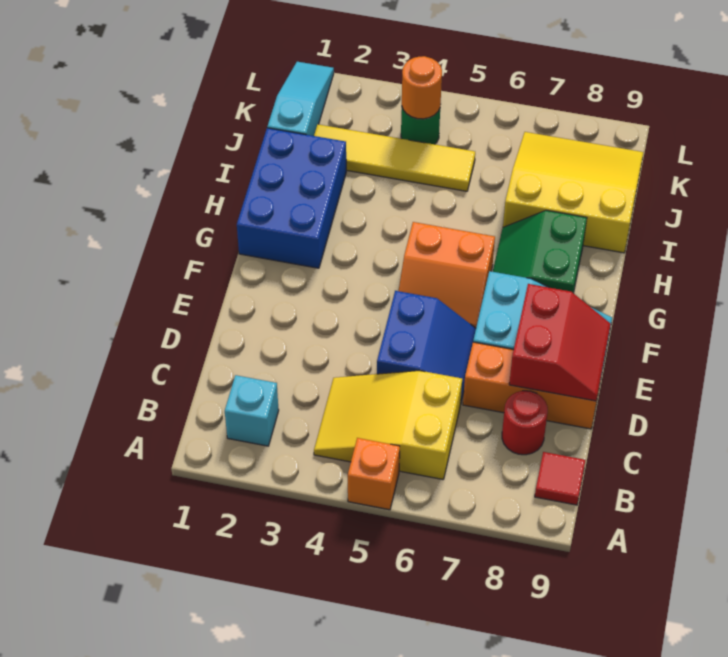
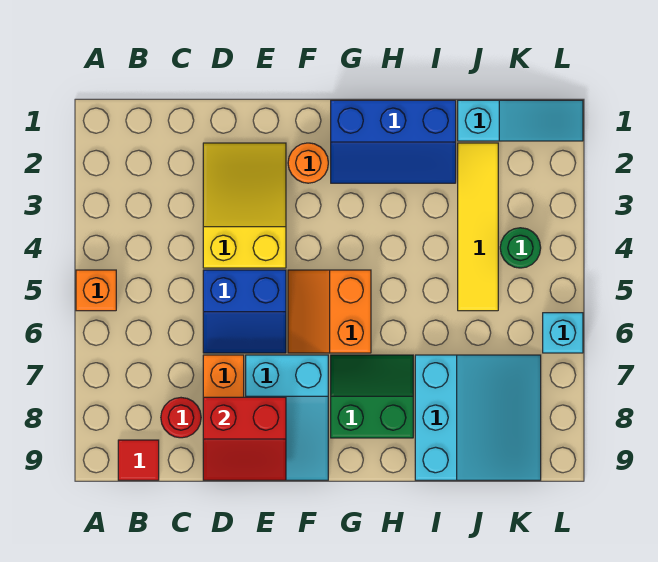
cyan 1x1 brick [225,375,279,446] -> cyan 1x1 brick moved to [543,313,583,353]
yellow 2x3 slope [314,371,462,479] -> yellow 2x3 slope moved to [203,143,286,268]
blue 2x3 brick [237,128,346,268] -> blue 2x3 slope [331,100,456,183]
yellow 3x3 slope [503,132,643,253] -> cyan 3x3 slope [415,355,541,480]
orange 1x1 round brick [402,56,442,119] -> orange 1x1 round brick moved to [288,143,328,183]

